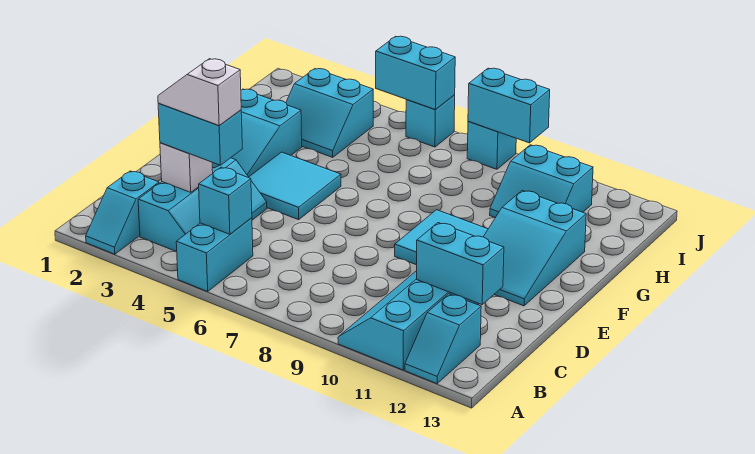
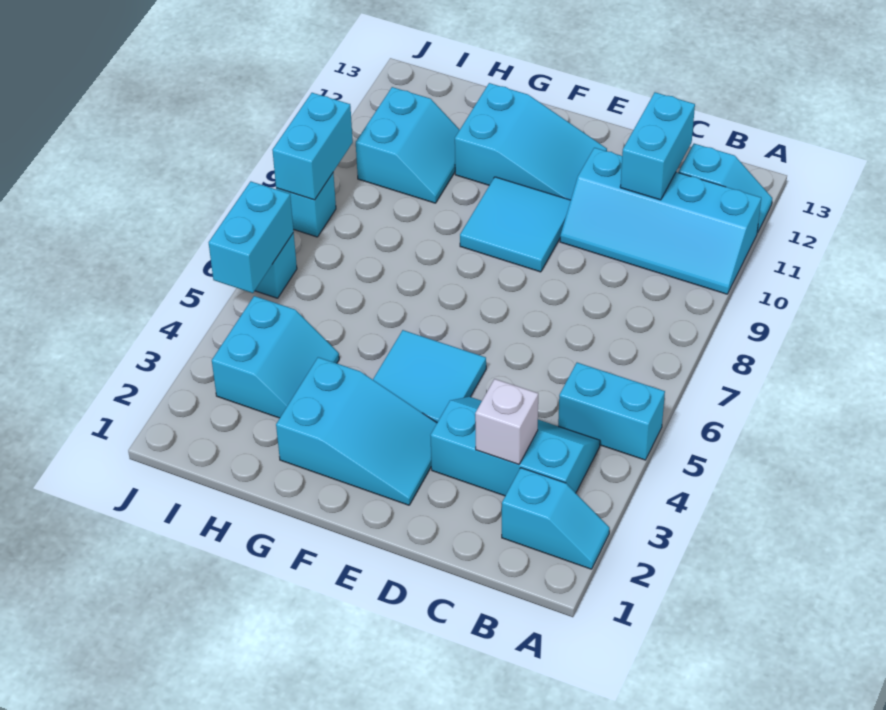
cyan 1x1 brick [199,167,252,234] -> none
cyan 1x2 brick [158,104,242,165] -> none
white 1x2 slope [158,59,241,126] -> none

